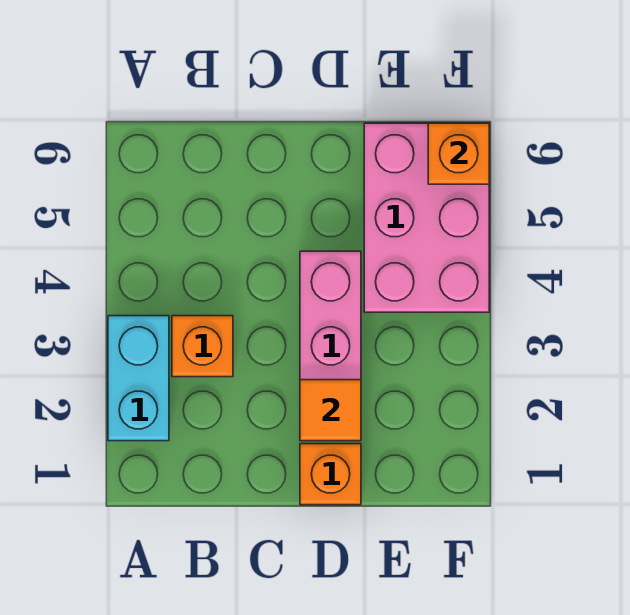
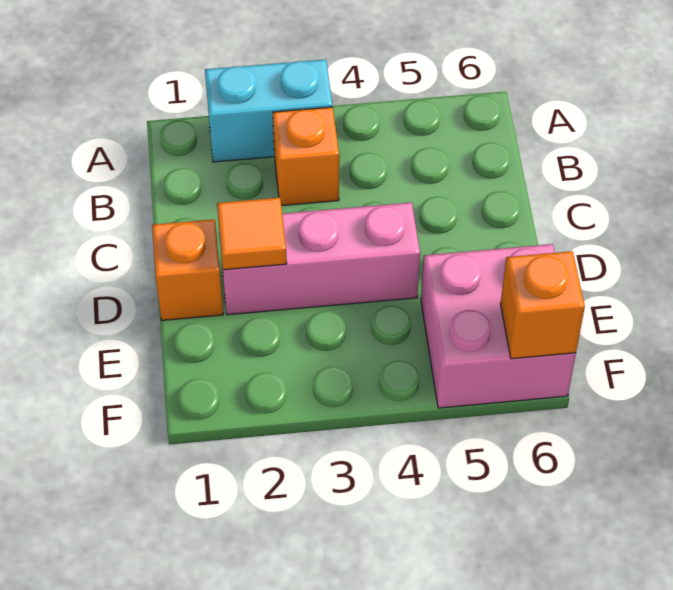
pink 2x3 brick [364,123,489,312] -> pink 2x2 brick [421,244,576,408]

